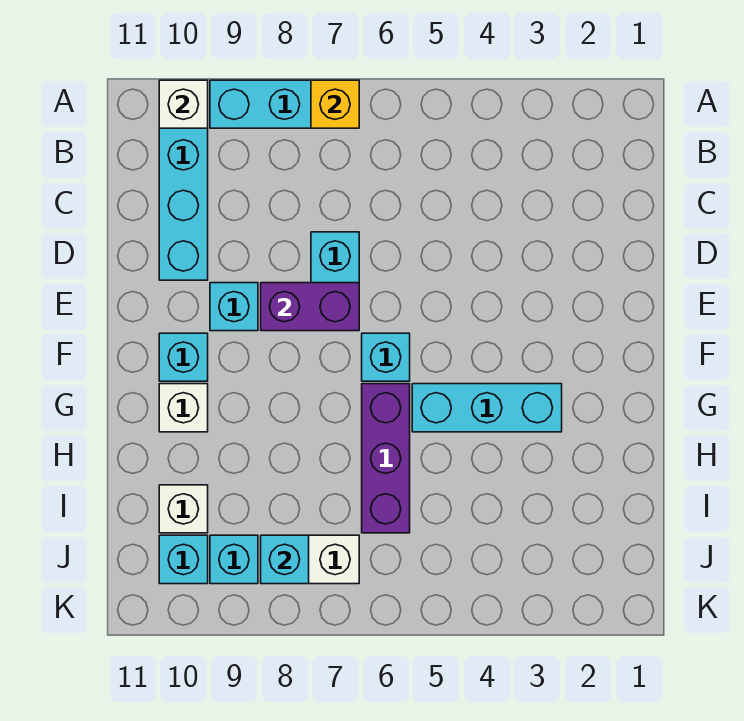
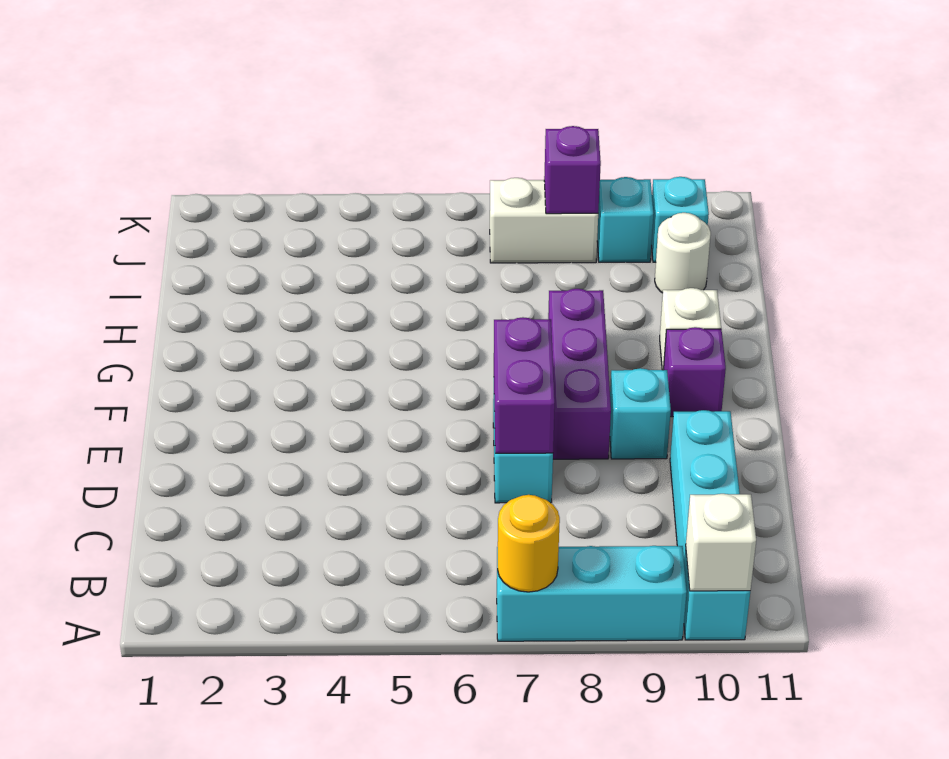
yellow 1x1 brick [311,80,359,128] -> yellow 1x1 round brick [498,495,560,592]
purple 1x2 brick [261,283,359,331] -> purple 1x2 brick turned to [494,317,555,453]
cyan 1x1 brick [362,333,410,381] -> none
cyan 1x1 brick [159,333,208,381] -> purple 1x1 brick [664,327,726,417]
cyan 1x3 brick [412,384,562,432] -> none
purple 1x3 brick [362,384,410,533] -> purple 1x3 brick moved to [548,289,611,459]
white 1x1 brick [159,485,208,533] -> white 1x1 round brick [655,213,711,293]
cyan 1x1 brick [261,535,309,584] -> purple 1x1 brick [544,126,601,214]

